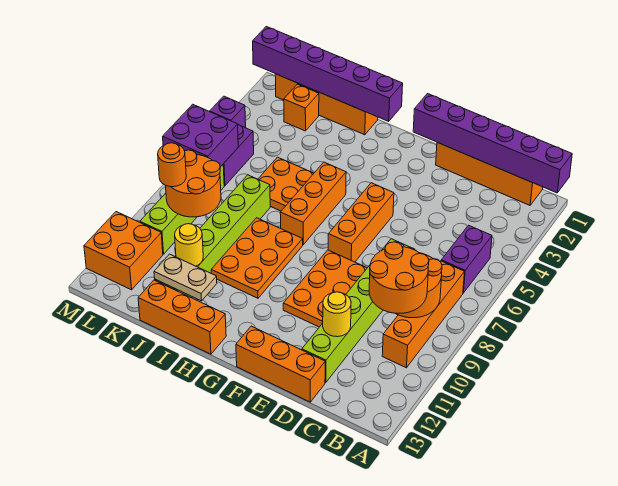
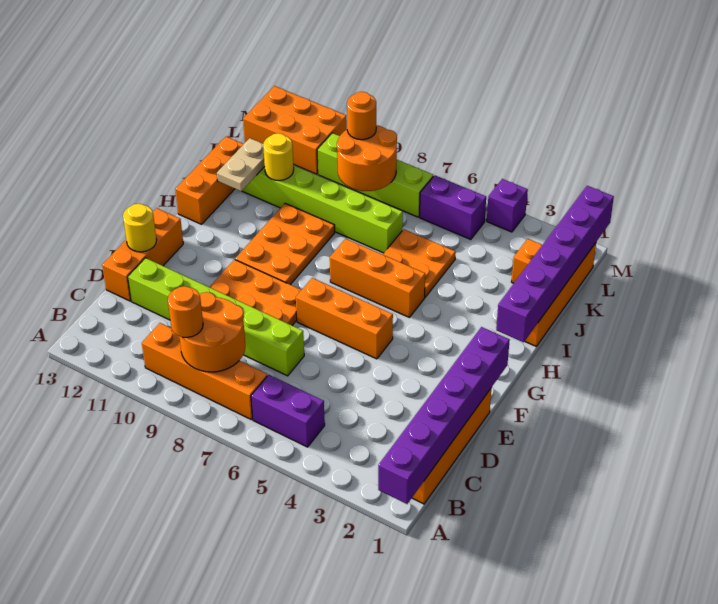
orange 2x2 round brick [369,242,429,313] -> orange 1x1 round brick [168,286,203,337]
yellow 1x1 round brick [323,292,351,337] -> yellow 1x1 round brick moved to [123,204,157,252]
orange 2x3 plate [211,218,303,298] -> orange 2x3 plate turned to [235,203,335,285]
purple 2x2 brick [163,104,238,167] -> none
orange 2x2 brick [84,212,163,290] -> orange 2x3 brick [243,86,347,174]

